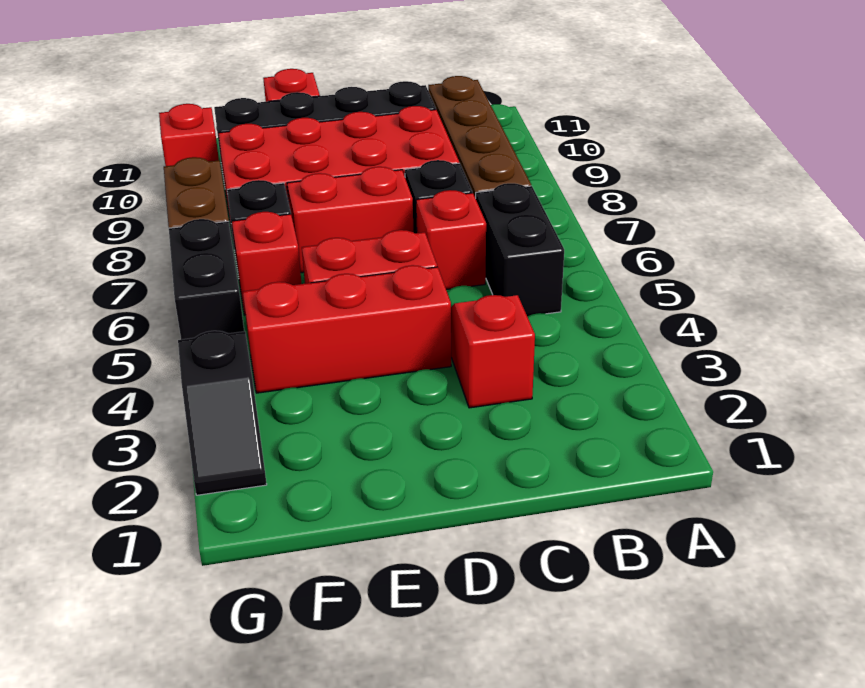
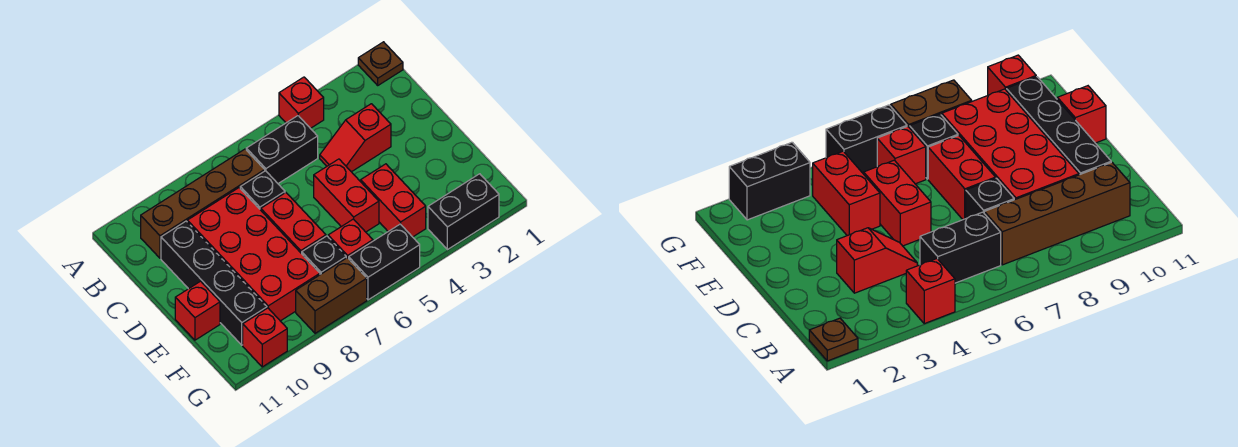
none -> brown 1x1 plate [358,42,403,85]
red 1x1 brick [416,190,486,290] -> red 1x1 brick moved to [279,77,324,128]
red 1x3 brick [243,265,451,393] -> red 1x2 brick [361,164,426,237]
black 1x2 slope [178,331,267,495] -> black 1x2 brick [428,174,499,250]

